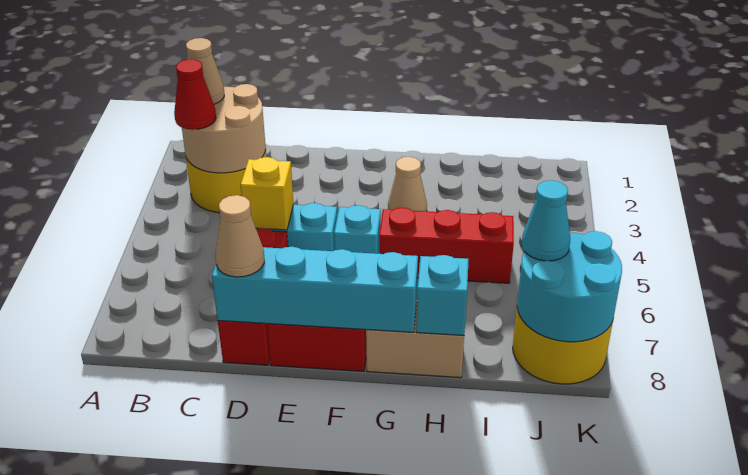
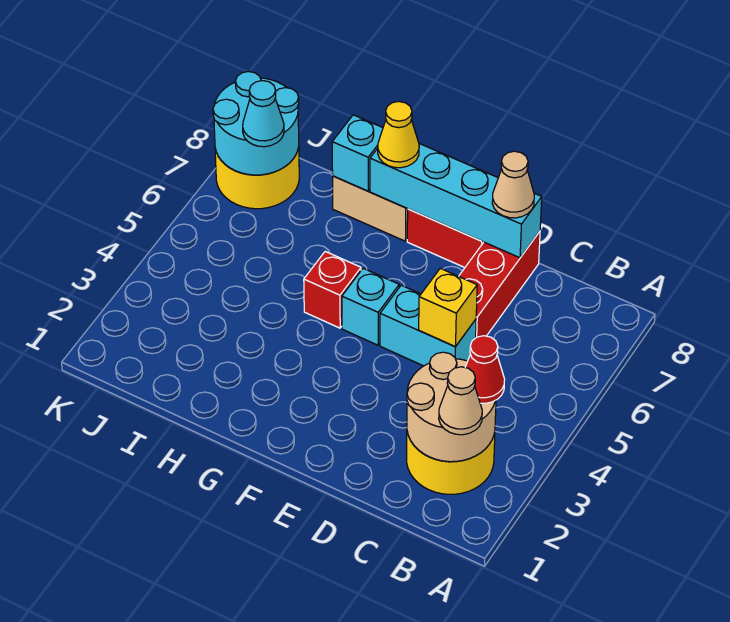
tan 1x1 cone [388,157,427,211] -> none
red 1x3 brick [379,208,514,283] -> red 1x1 brick [304,251,361,328]
none -> yellow 1x1 cone [378,101,419,168]

